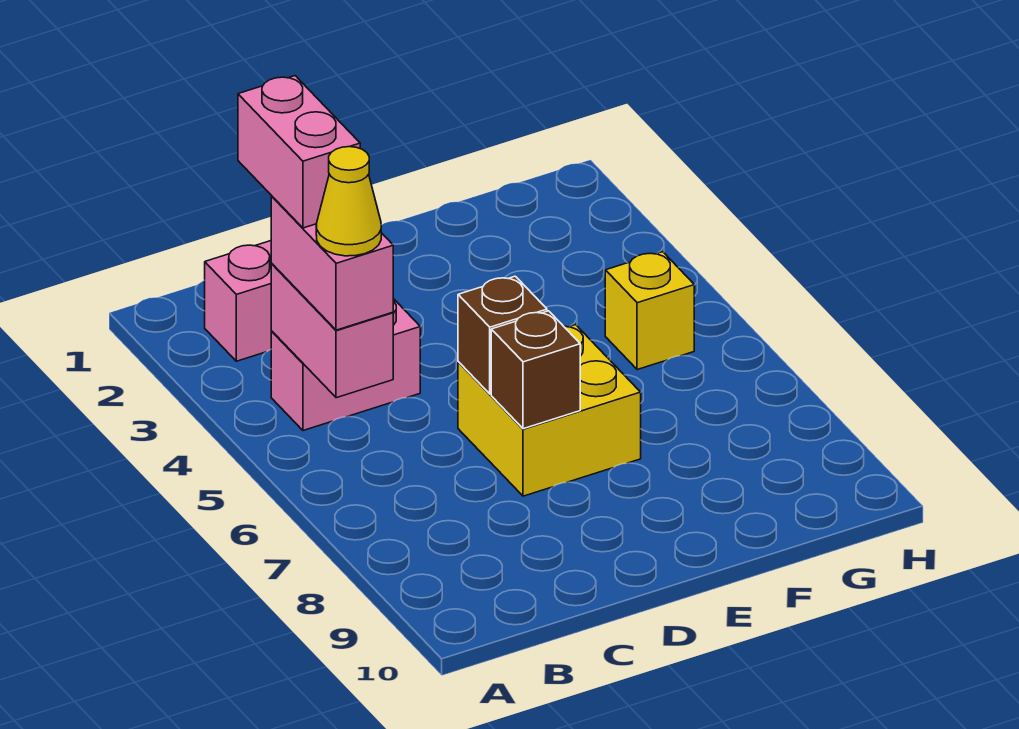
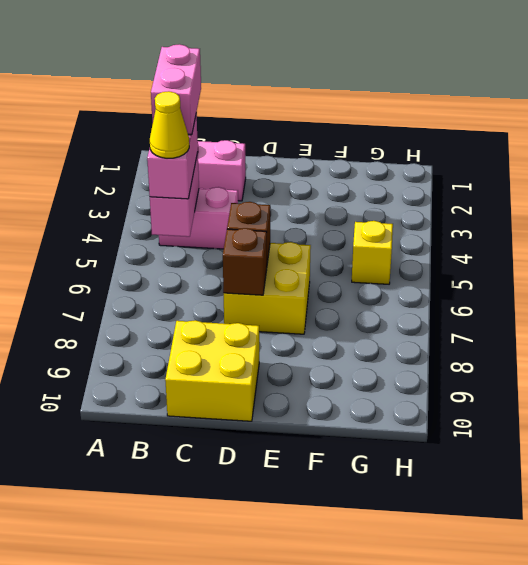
none -> yellow 2x2 brick [165,320,259,421]

